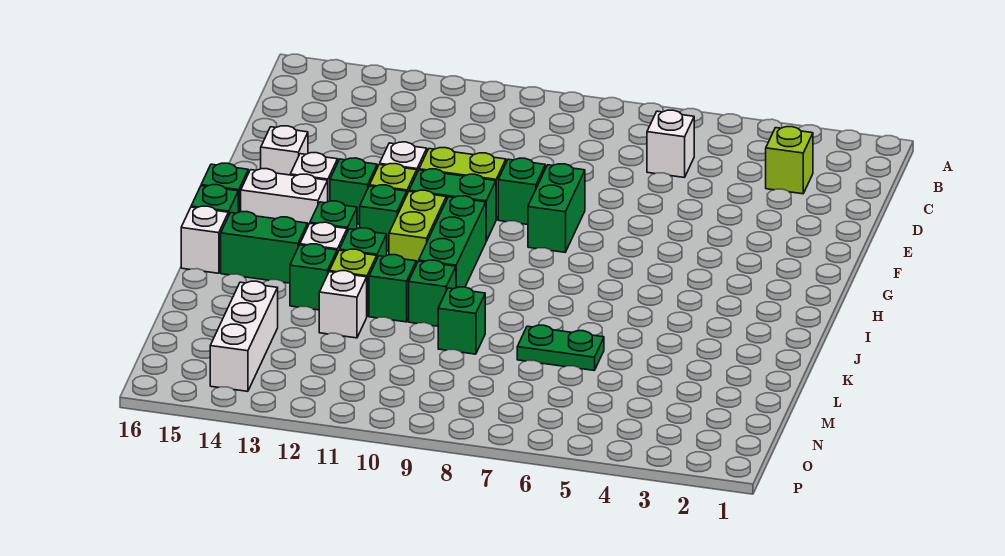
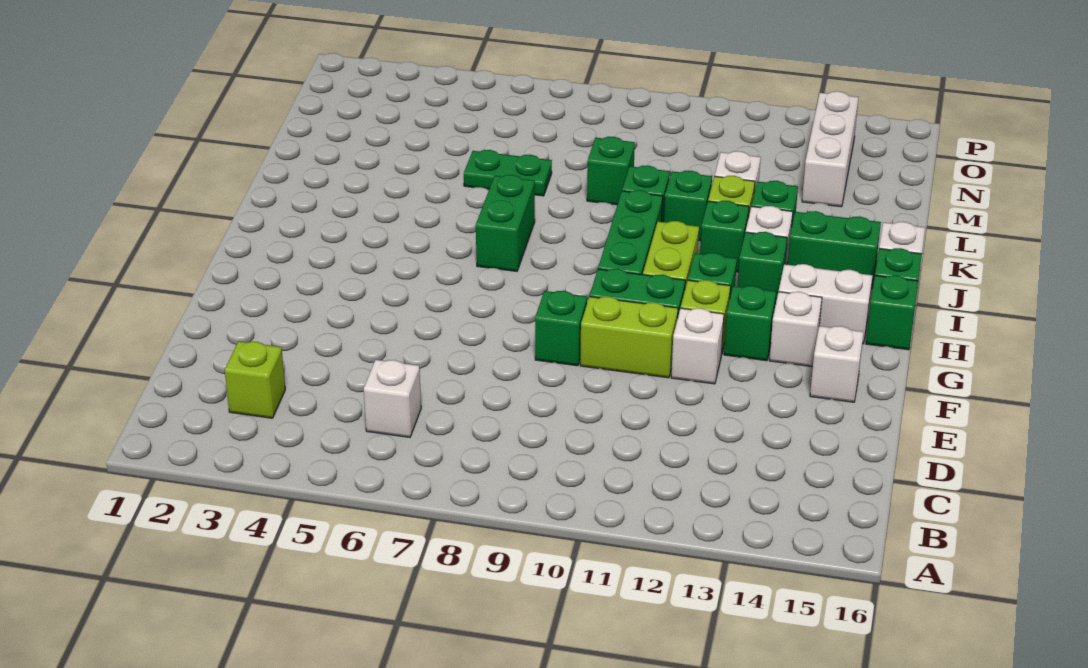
green 1x2 brick [528,164,585,252] -> green 1x2 brick moved to [476,175,535,271]

